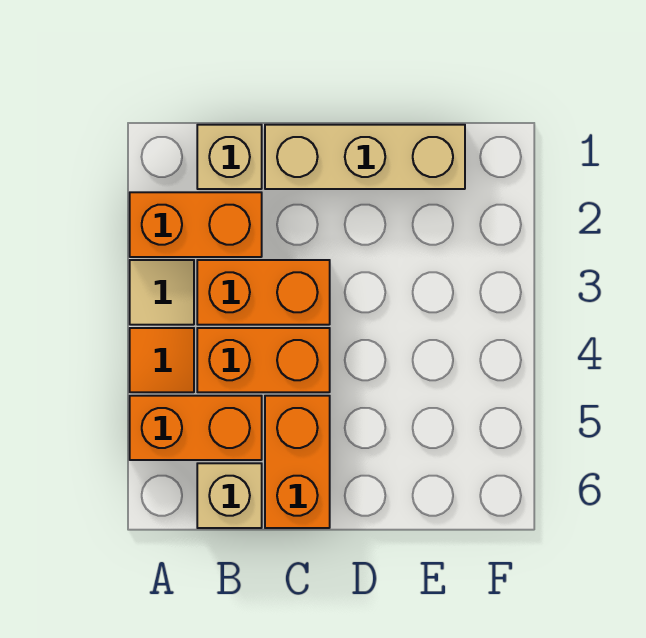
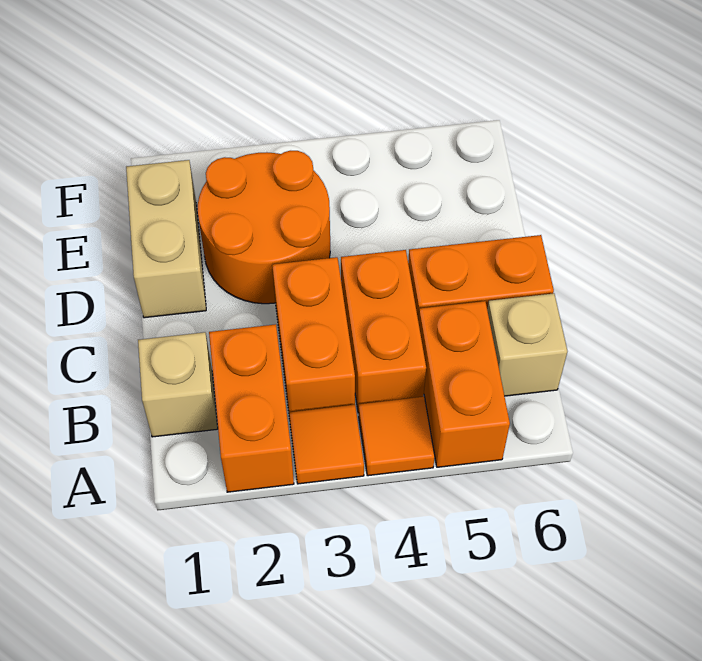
tan 1x1 tile [130,260,194,325] -> orange 1x1 tile [289,405,364,484]
tan 1x3 brick [265,125,465,189] -> tan 1x2 brick [126,160,206,318]
none -> orange 2x2 round brick [198,151,330,304]

